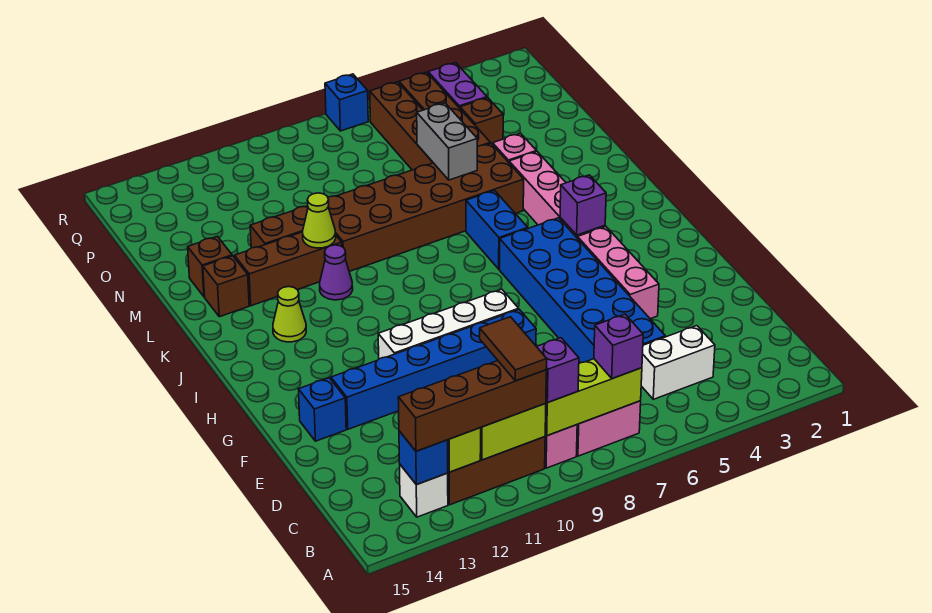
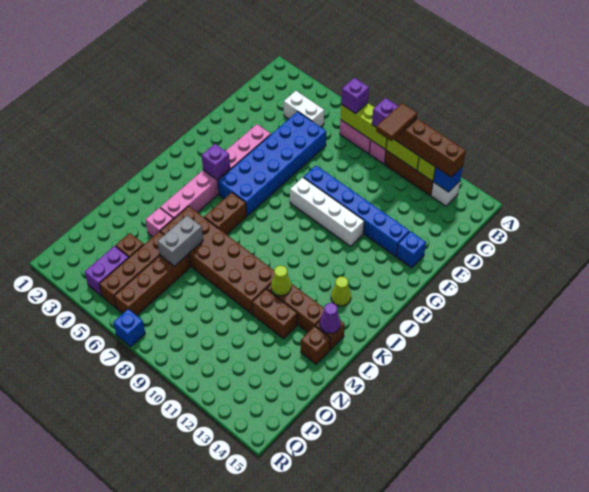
blue 1x2 brick [466,191,528,269] -> brown 1x2 brick [204,192,247,235]
purple 1x1 cone [320,245,353,300] -> purple 1x1 cone moved to [320,303,341,333]

